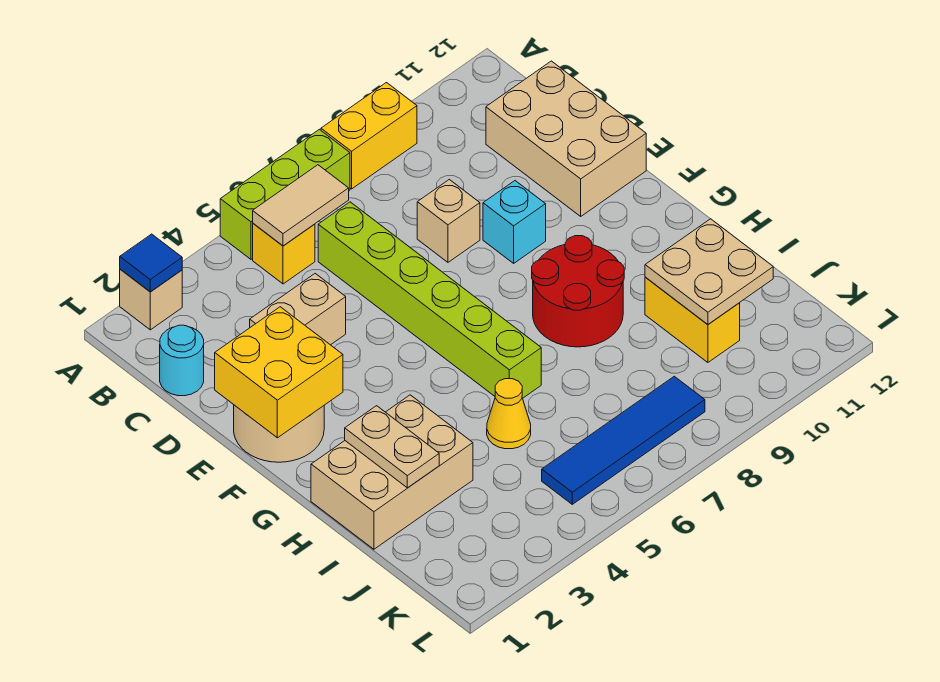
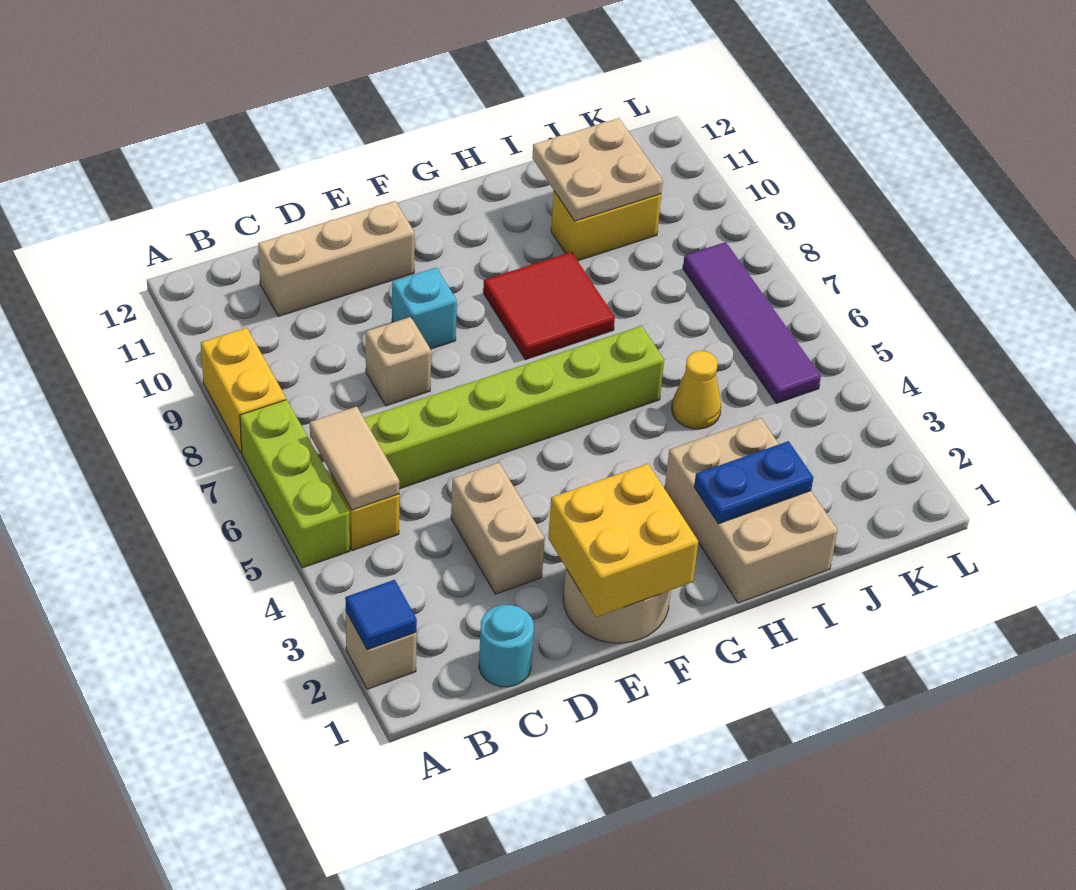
tan 2x3 brick [486,61,646,216] -> tan 1x3 brick [258,201,415,316]
red 2x2 round brick [532,236,624,347] -> red 2x2 tile [483,252,615,360]
tan 1x2 plate [345,406,439,488] -> blue 1x2 plate [694,441,813,524]
blue 1x4 tile [542,376,705,504] -> purple 1x4 tile [683,242,821,403]

